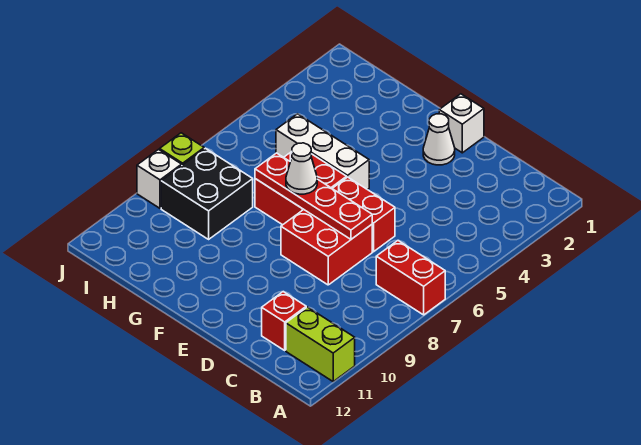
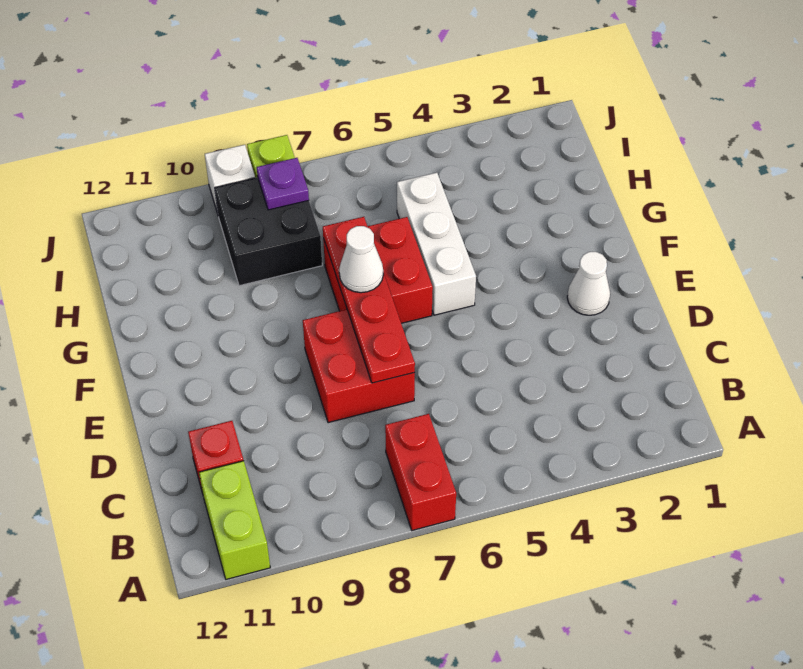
red 1x2 brick [332,177,395,252] -> none
white 1x1 brick [439,94,484,153] -> none
none -> purple 1x1 plate [257,158,309,210]

